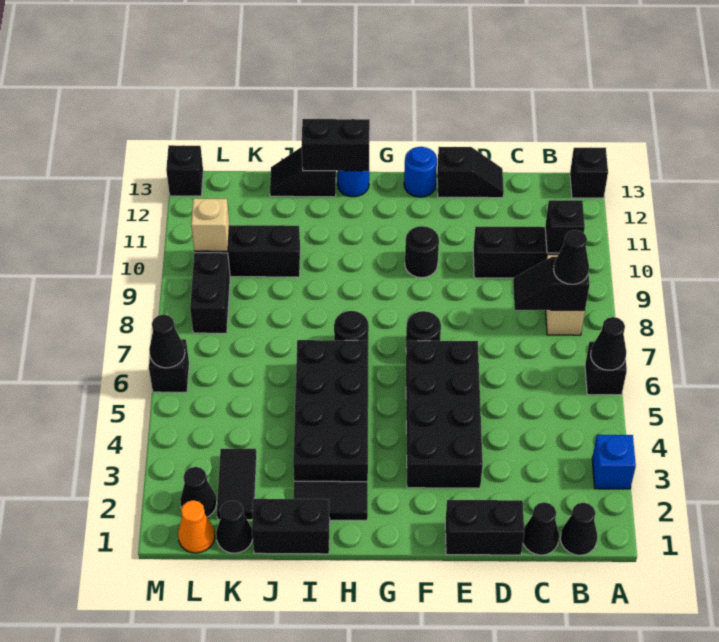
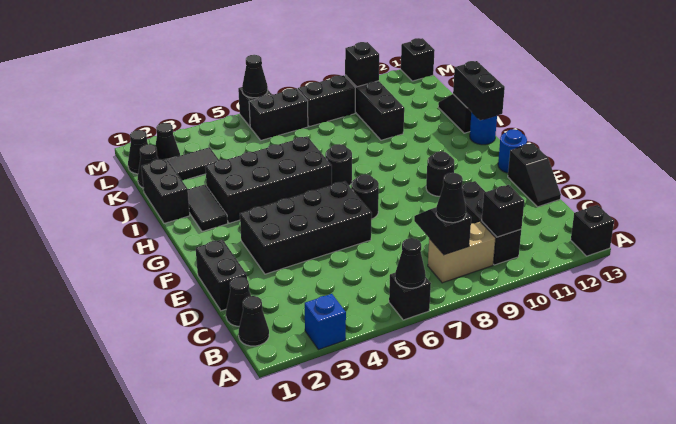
orange 1x1 cone [178,500,215,553] -> black 1x1 cone [128,130,148,174]
none -> black 1x2 brick [249,88,308,140]
tan 1x1 brick [191,198,229,251] -> black 1x1 brick [345,42,379,87]

